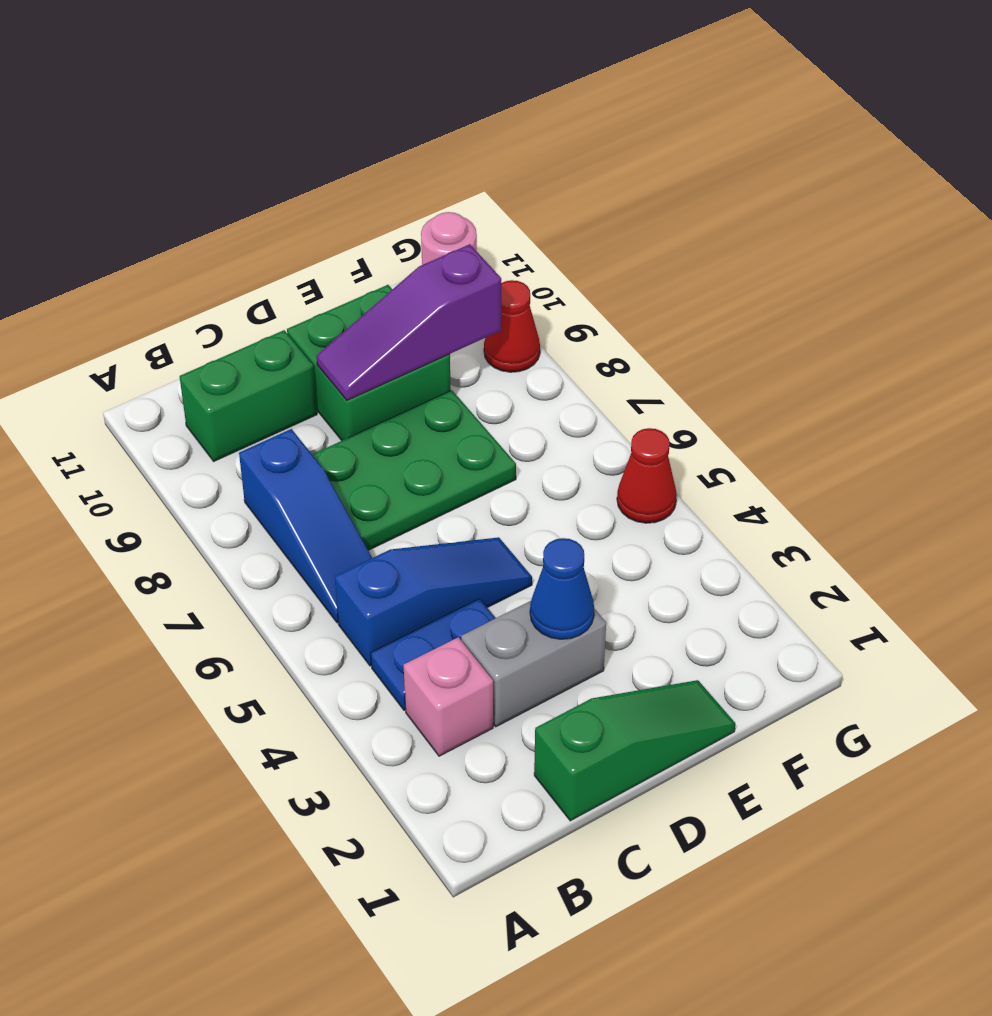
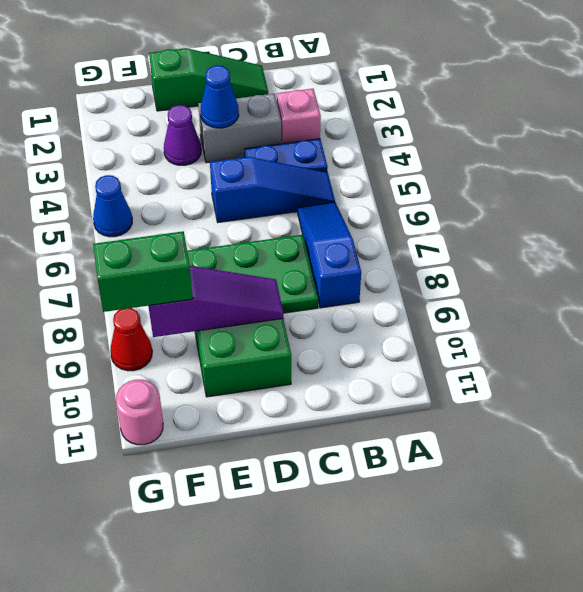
blue 1x3 slope [335,537,532,666] -> blue 1x3 slope turned to [210,157,335,222]
green 1x2 brick [180,330,317,461] -> green 1x2 brick moved to [93,231,193,312]
green 1x3 slope [534,680,735,821] -> green 1x3 slope turned to [149,48,268,111]
none -> purple 1x1 cone [164,105,201,165]
red 1x1 cone [617,428,677,523] -> blue 1x1 cone [93,175,132,237]

